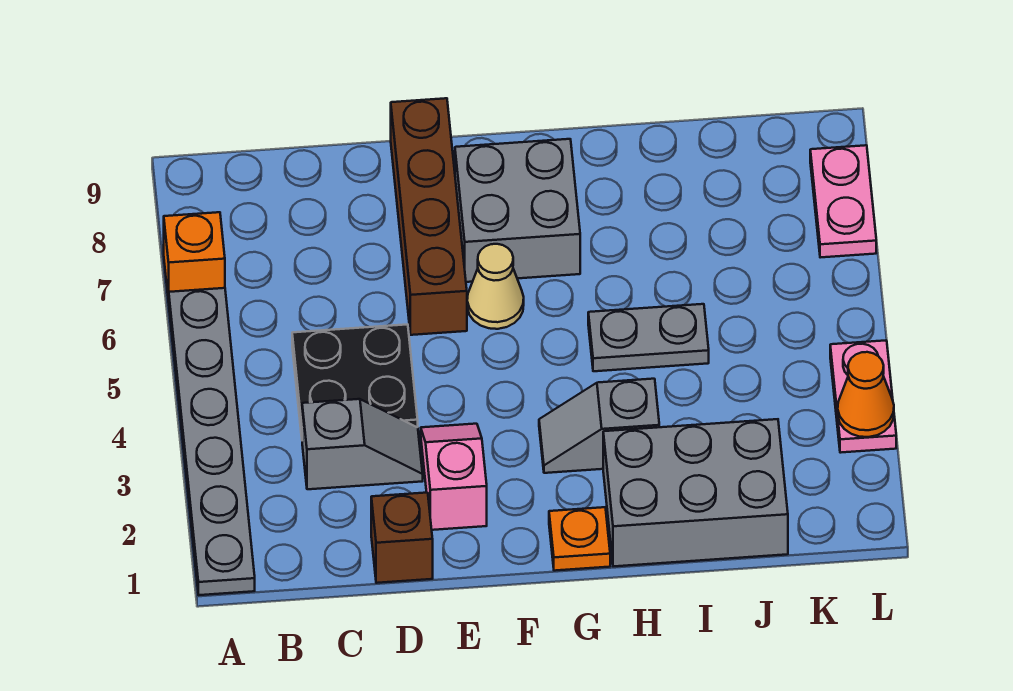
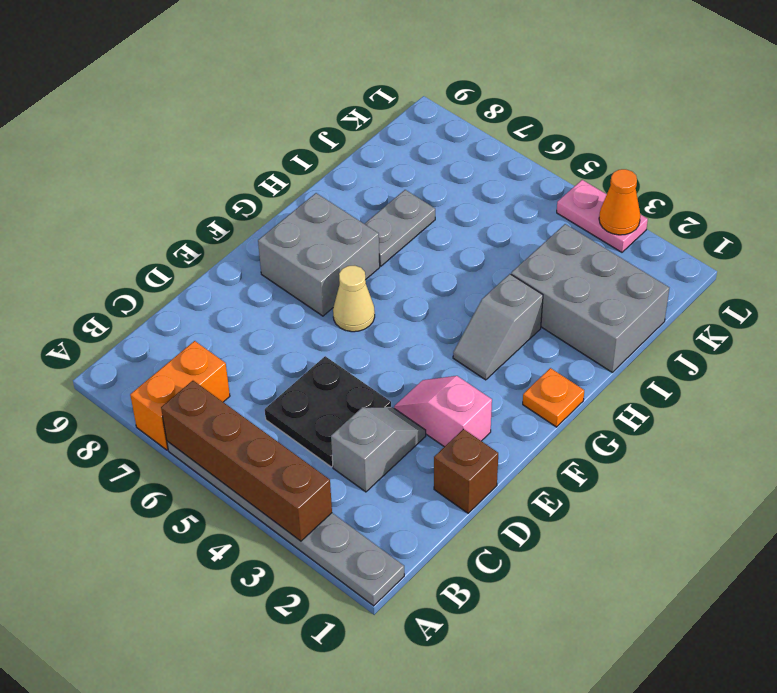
orange 1x1 brick [164,212,225,302] -> orange 1x2 brick [130,341,230,450]
brown 1x4 brick [391,98,467,335] -> brown 1x4 brick moved to [161,381,332,541]
grey 2x3 brick [603,419,788,566] -> grey 2x3 brick turned to [511,224,669,372]
grey 1x2 plate [588,304,709,371] -> grey 1x2 plate moved to [365,190,435,266]
pink 1x2 plate [810,145,876,258] -> none

